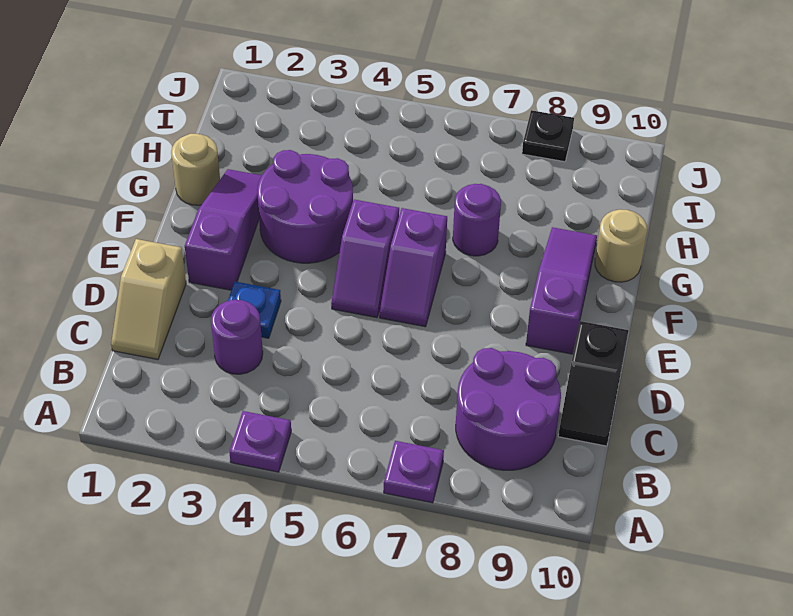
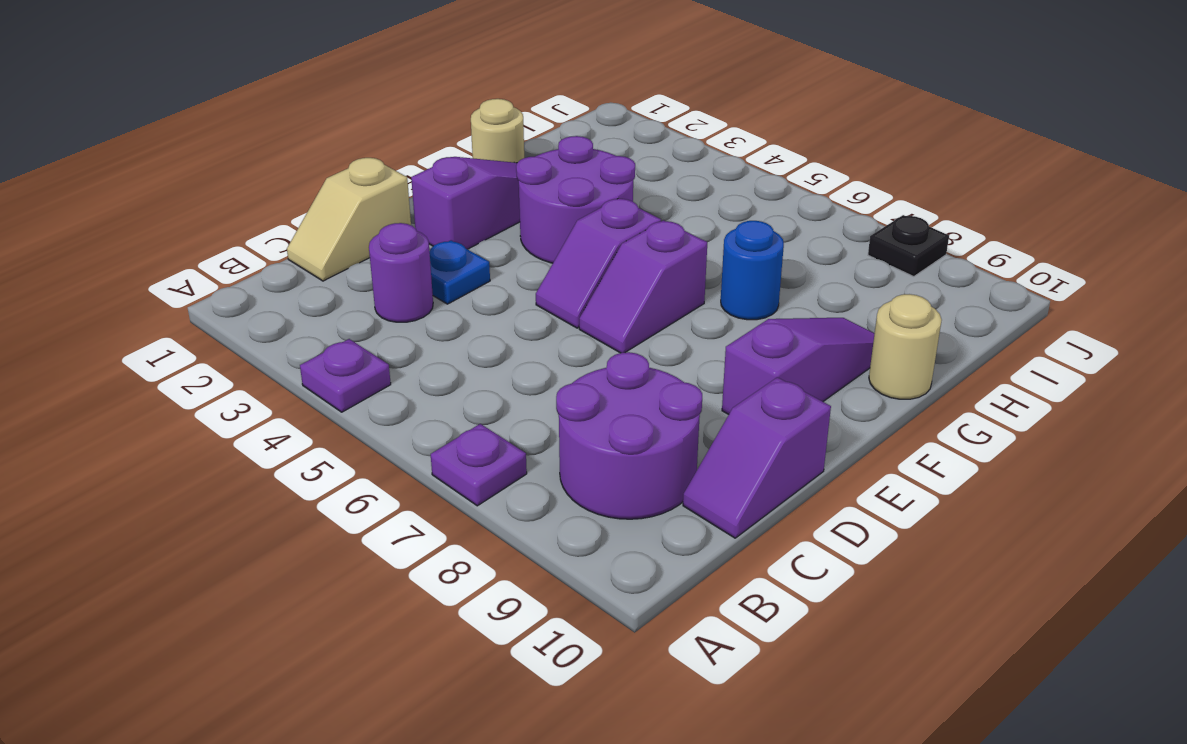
black 1x2 slope [558,321,629,446] -> purple 1x2 slope [683,377,831,538]
purple 1x1 round brick [453,184,501,256] -> blue 1x1 round brick [721,221,784,320]

